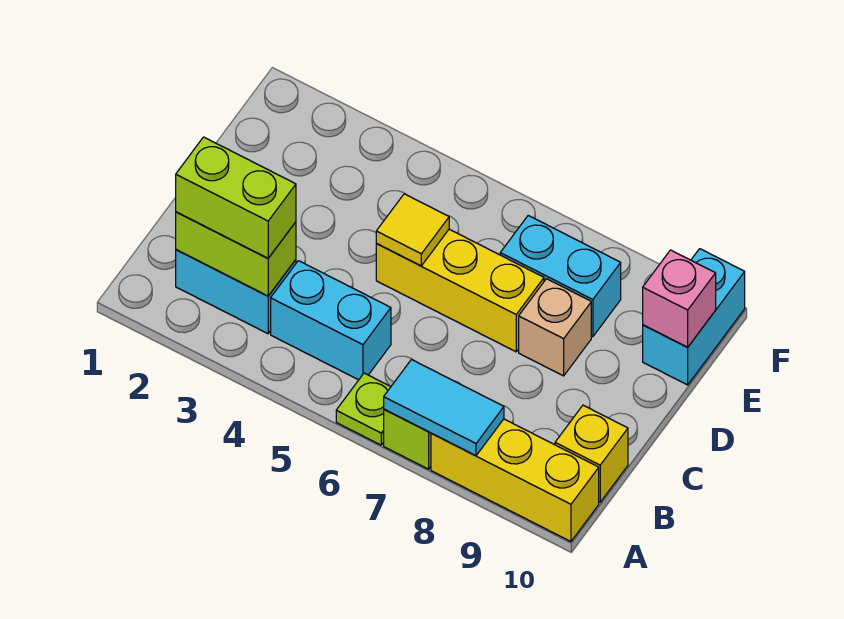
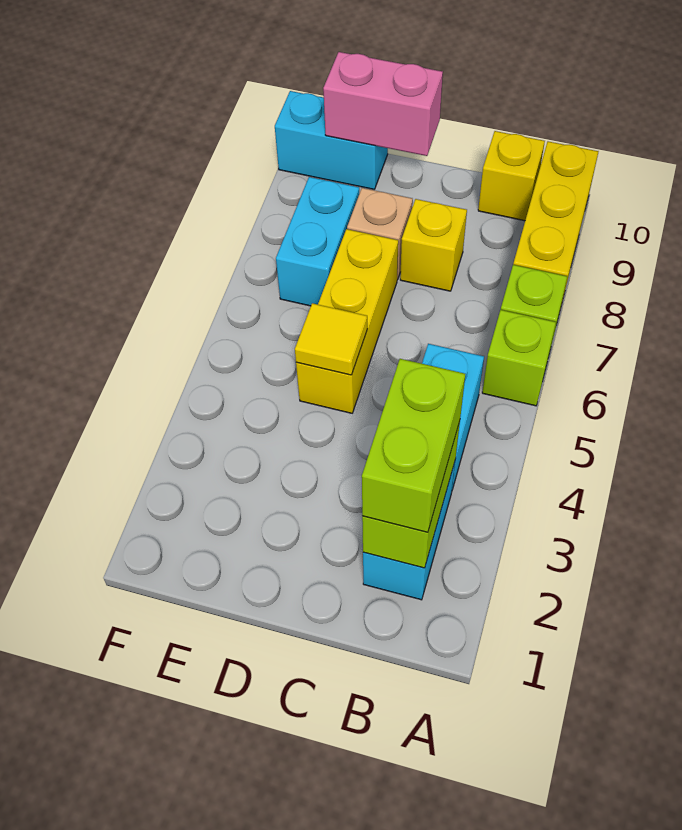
lime 1x1 plate [336,373,391,445] -> lime 1x1 brick [482,310,556,406]
cyan 1x2 tile [384,360,504,456] -> none
none -> yellow 1x1 brick [400,199,467,291]
pink 1x1 brick [643,250,716,347] -> pink 1x2 brick [323,52,443,156]

